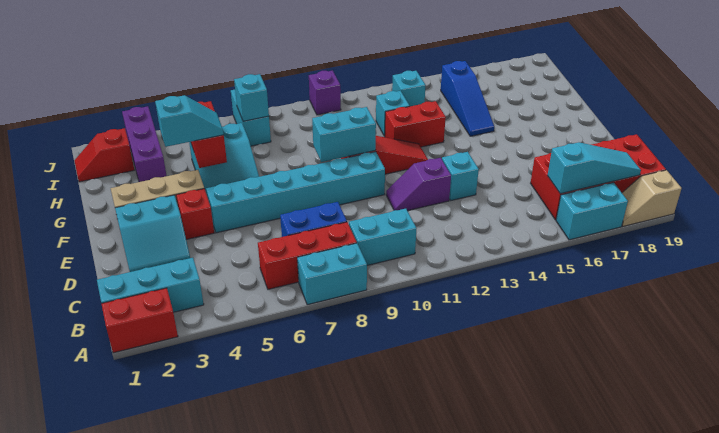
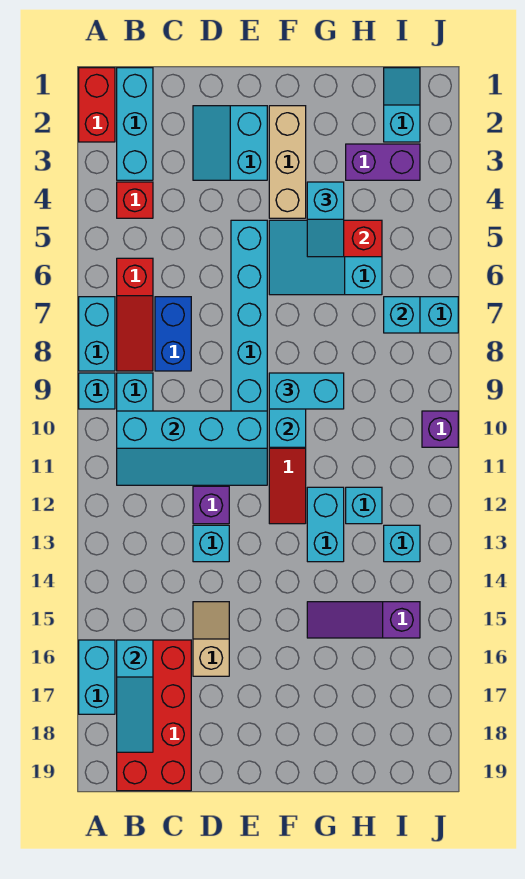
none -> cyan 1x1 brick [79,373,115,409]
tan 1x2 slope [622,170,682,226] -> tan 1x2 slope moved to [193,602,229,676]
red 1x3 brick [258,222,357,289] -> red 1x3 slope [117,258,153,371]
none -> cyan 2x4 slope [117,411,267,485]
red 1x1 brick [176,189,214,240] -> red 1x1 brick moved to [117,182,153,218]
none -> cyan 1x2 brick [269,373,344,409]
red 1x2 brick [385,101,446,147] -> cyan 1x2 brick [307,487,344,562]
blue 1x3 slope [441,61,494,136] -> purple 1x3 slope [307,602,420,638]
purple 1x3 brick [122,106,167,182] -> purple 1x2 brick [346,144,420,180]
red 1x2 slope [74,128,134,182] -> cyan 1x2 slope [384,68,420,142]

